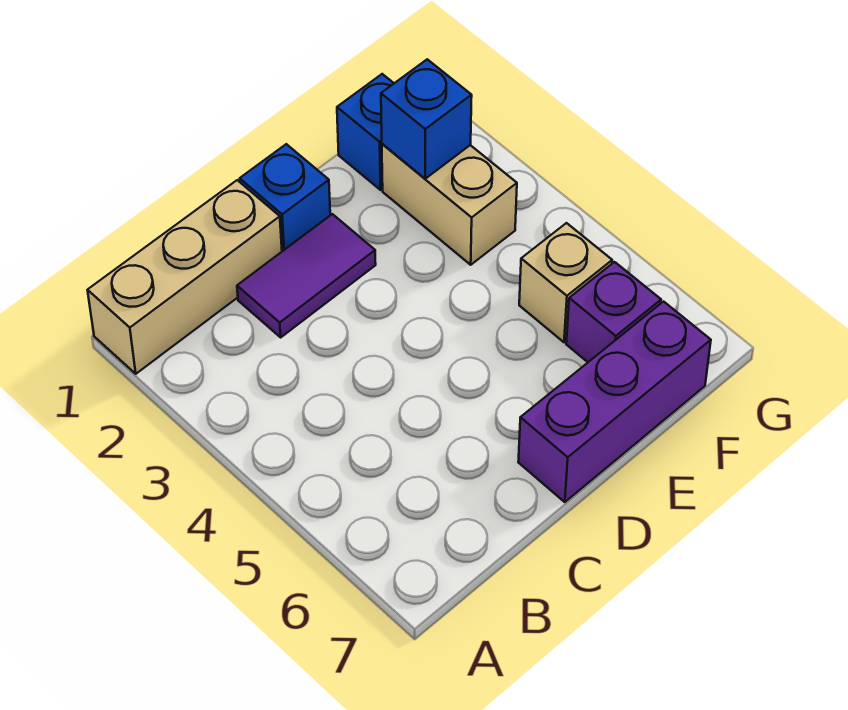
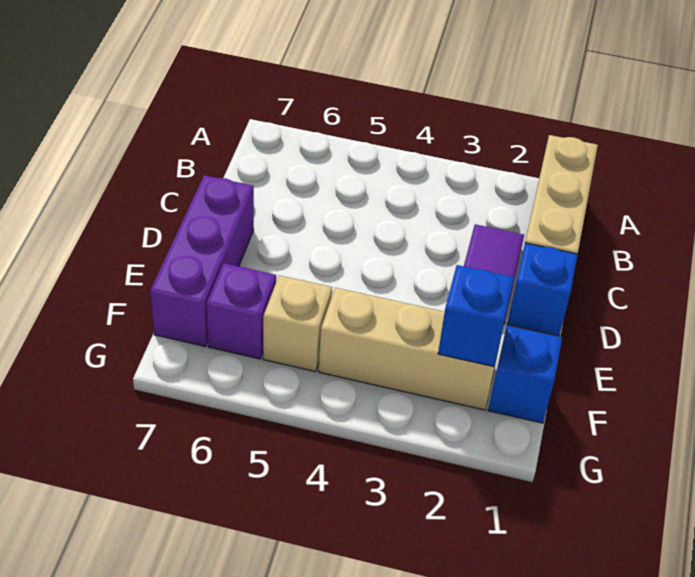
tan 1x2 brick [382,144,517,265] -> tan 1x3 brick [319,288,499,410]

